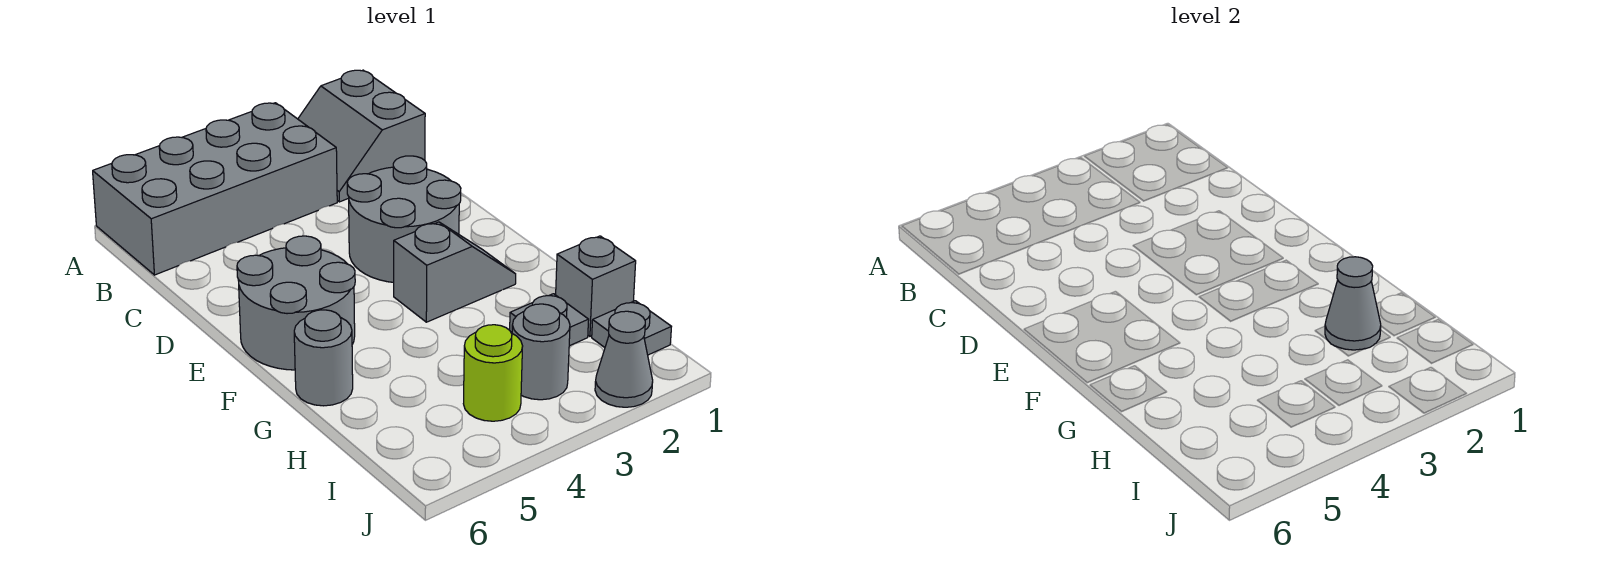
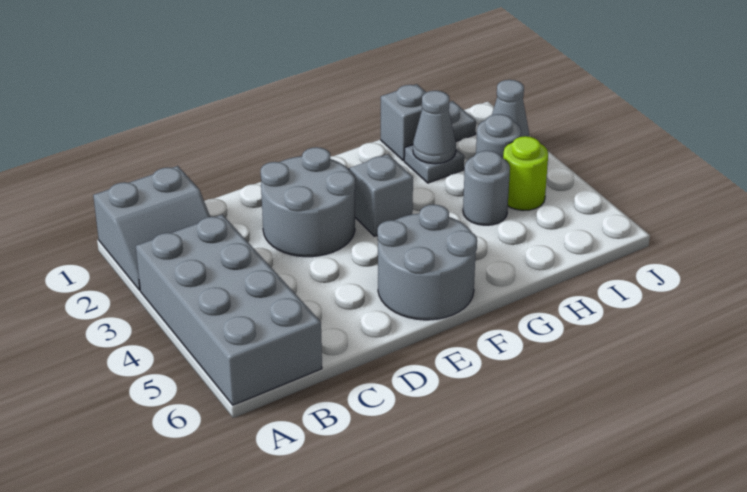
grey 1x1 round brick [294,310,353,406] -> grey 1x1 round brick moved to [463,151,510,225]

